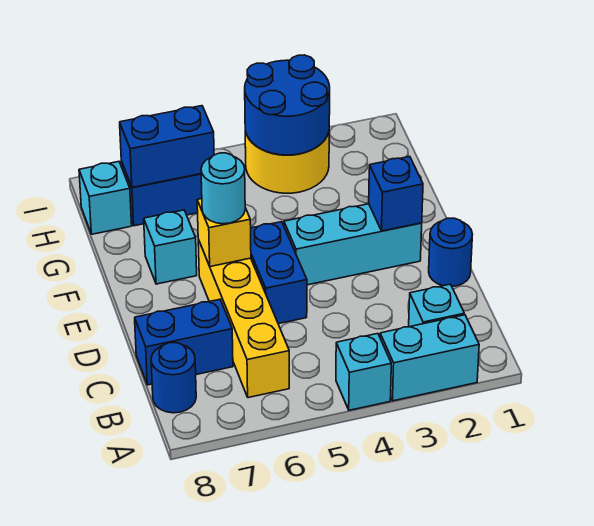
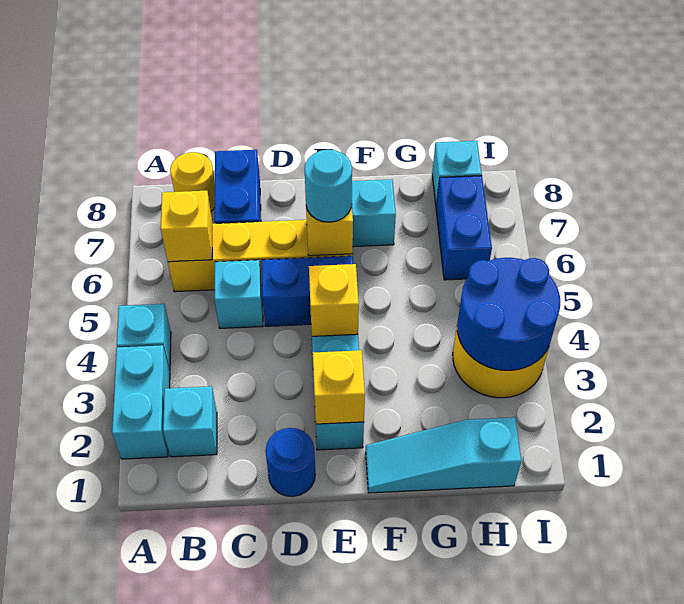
none -> yellow 1x1 brick [161,191,212,262]
blue 1x1 round brick [151,343,196,413] -> yellow 1x1 round brick [170,152,215,211]
none -> cyan 1x1 brick [215,260,263,328]
blue 1x1 brick [369,157,423,231] -> yellow 1x1 brick [313,350,365,424]
none -> yellow 1x1 brick [309,264,359,336]
none -> cyan 1x3 slope [366,417,521,493]
blue 1x2 brick [120,106,214,188] -> none

